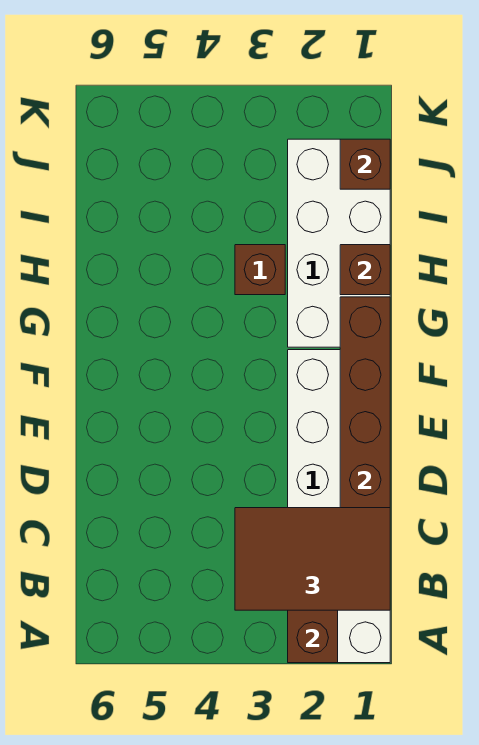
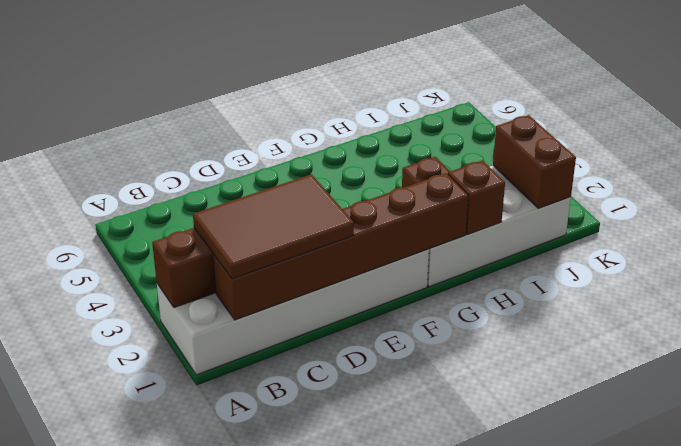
brown 2x3 tile [235,508,390,610] -> brown 2x3 tile turned to [193,174,354,279]
brown 1x1 brick [340,139,390,189] -> brown 1x2 brick [493,115,576,208]

